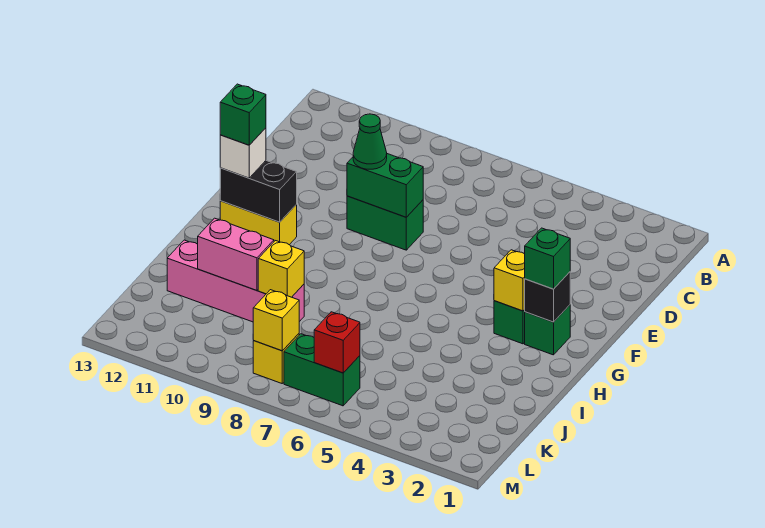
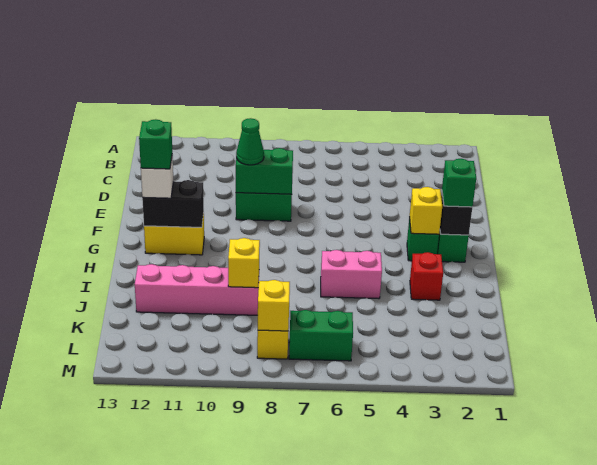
pink 1x2 brick [198,218,274,291] -> pink 1x2 brick moved to [321,250,382,299]
red 1x1 brick [314,312,360,373] -> red 1x1 brick moved to [410,252,443,300]

